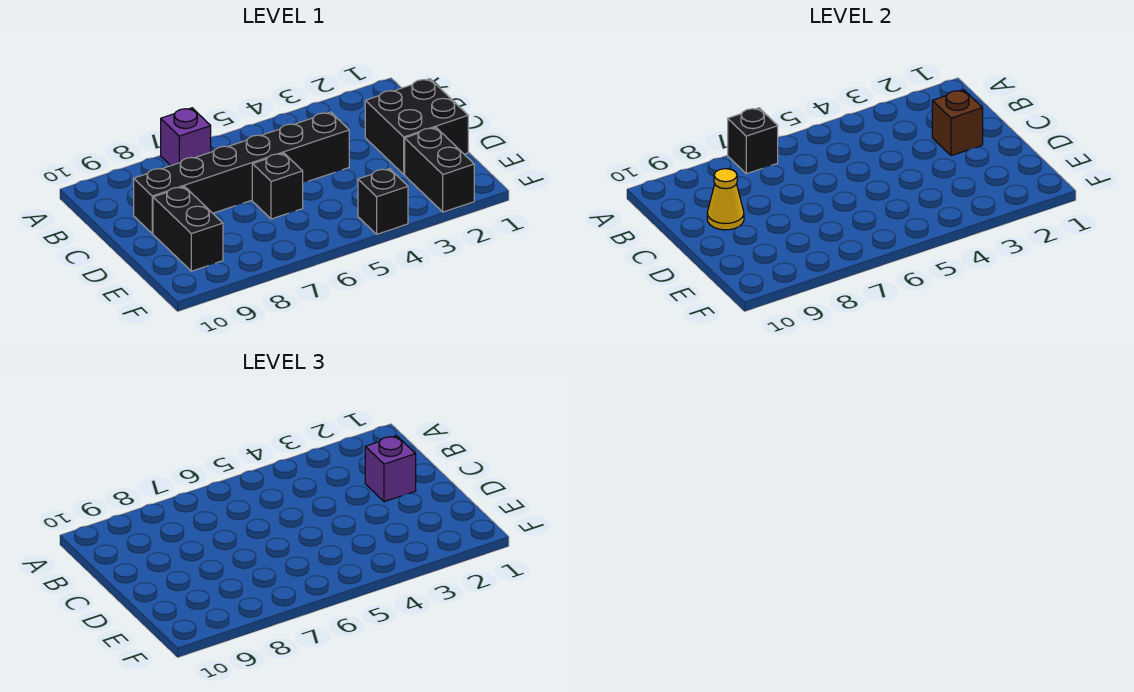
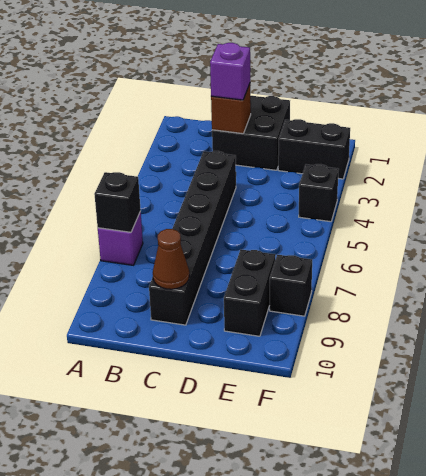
yellow 1x1 cone [707,169,744,230] -> brown 1x1 cone [153,229,189,289]
black 1x1 brick [252,153,303,219] -> black 1x1 brick moved to [270,255,312,316]
black 1x2 brick [153,187,223,271] -> black 1x2 brick turned to [224,249,275,336]

